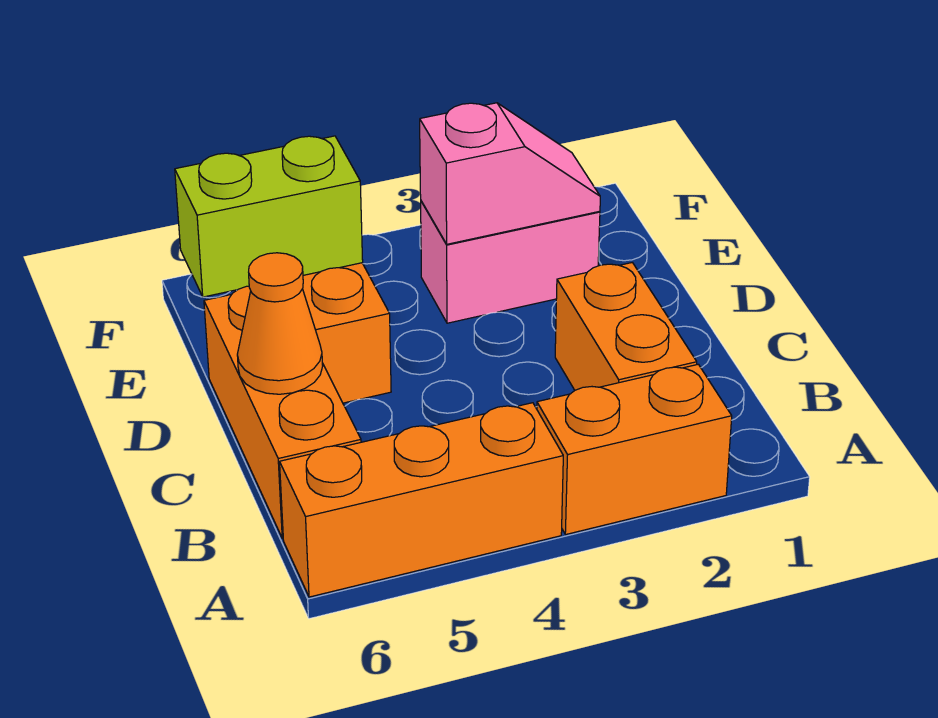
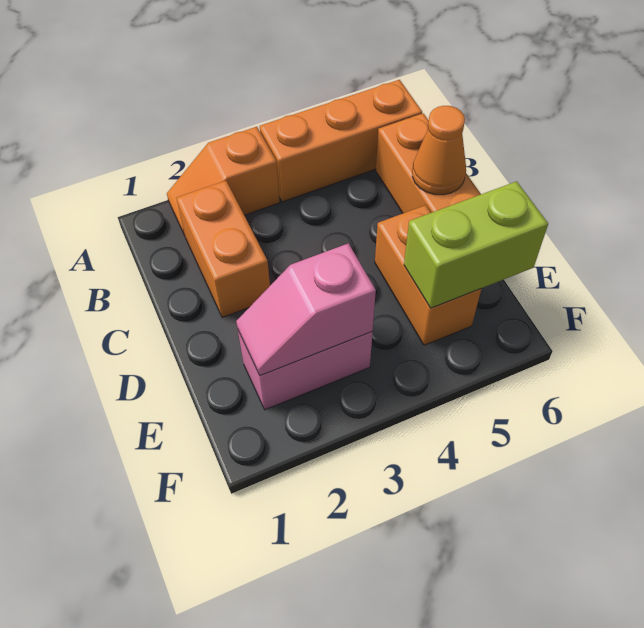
orange 1x2 brick [537,364,732,535] -> orange 1x2 slope [167,127,280,236]

